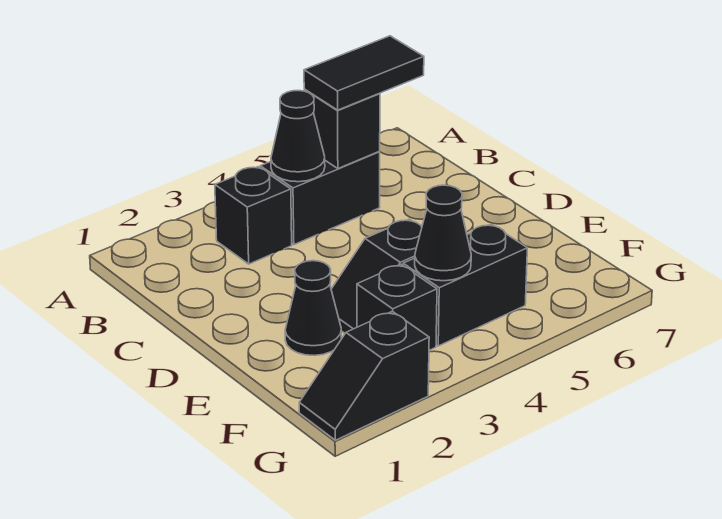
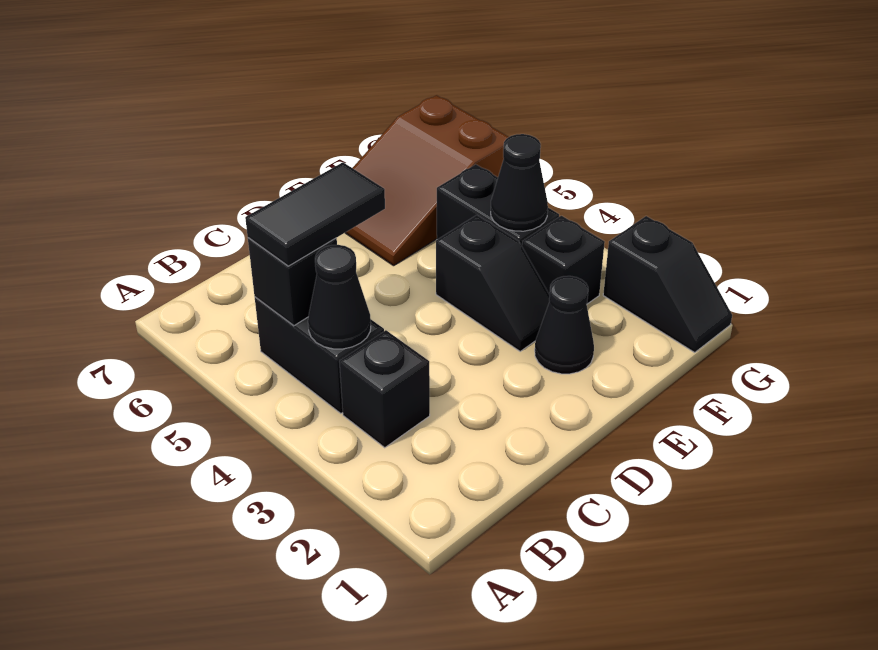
black 1x2 tile [304,36,424,110] -> black 1x2 tile turned to [245,162,385,266]
none -> brown 2x3 slope [345,95,508,266]

